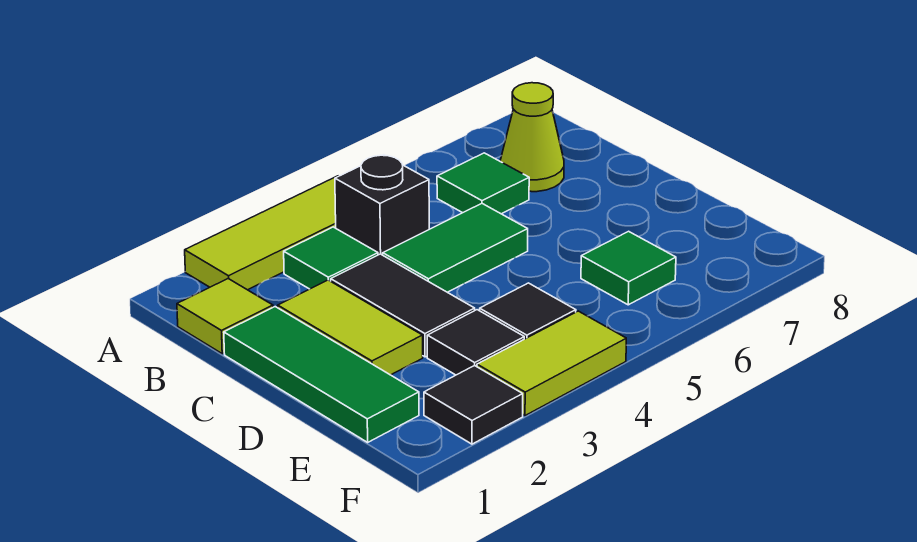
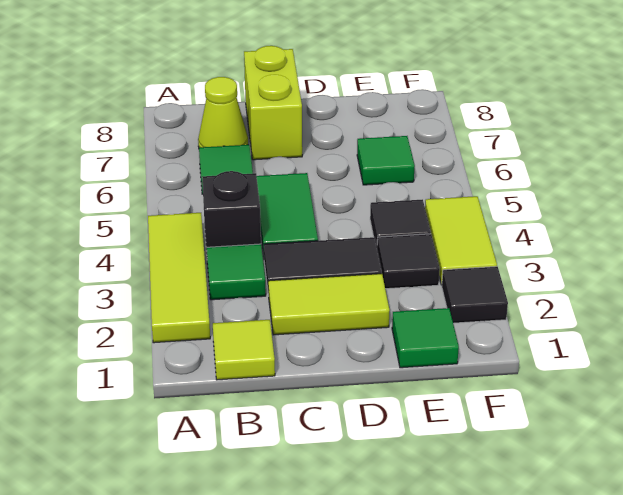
green 1x3 tile [224,307,419,442] -> green 1x1 tile [392,308,459,368]
none -> lime 1x2 brick [244,46,302,160]

